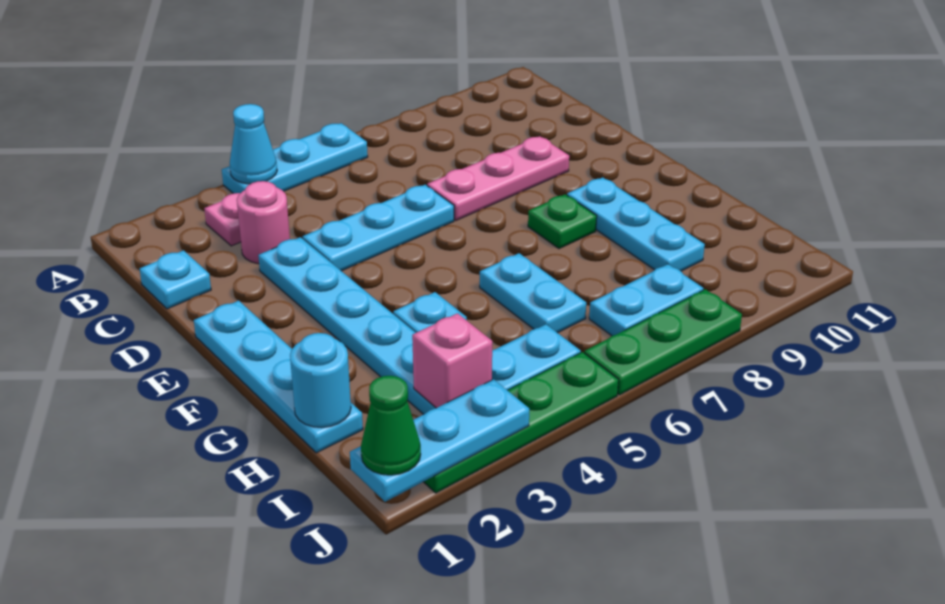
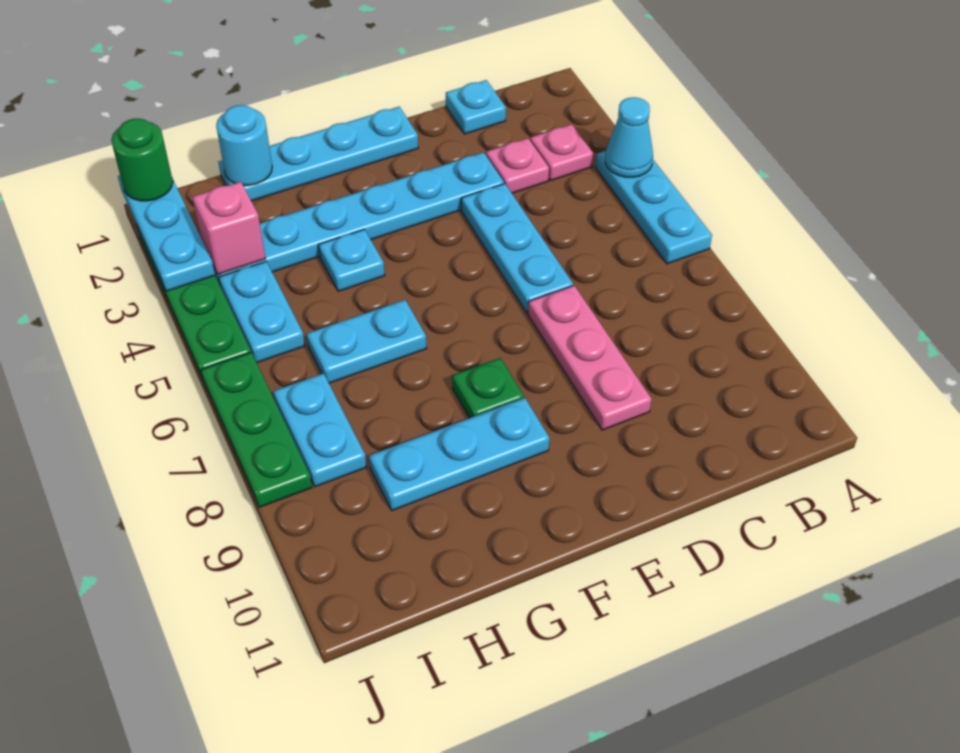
pink 1x1 round brick [237,181,290,264] -> pink 1x1 plate [486,138,549,193]
green 1x1 cone [361,376,421,475] -> green 1x1 round brick [111,119,173,201]

